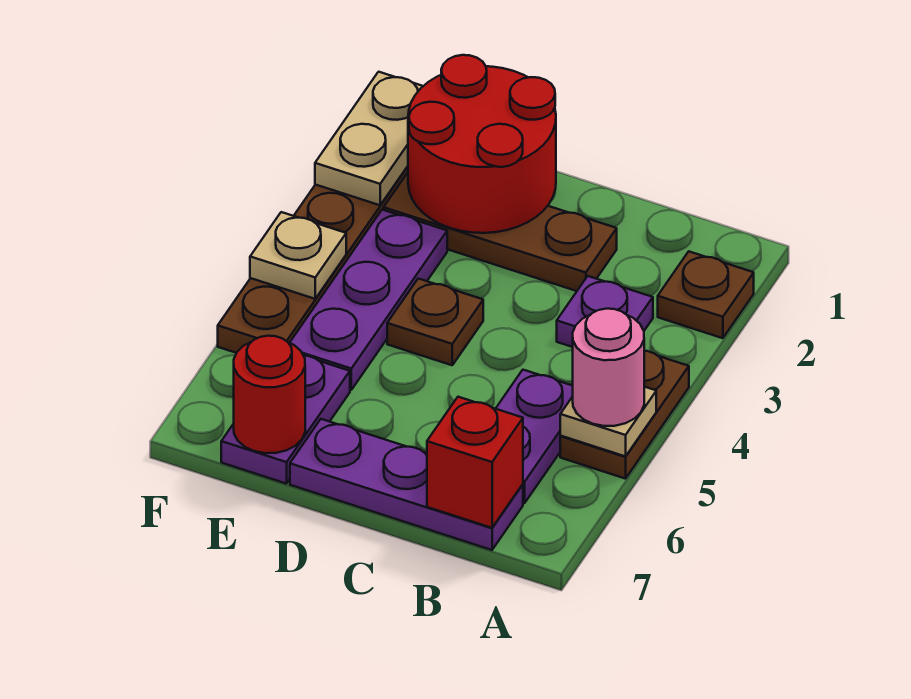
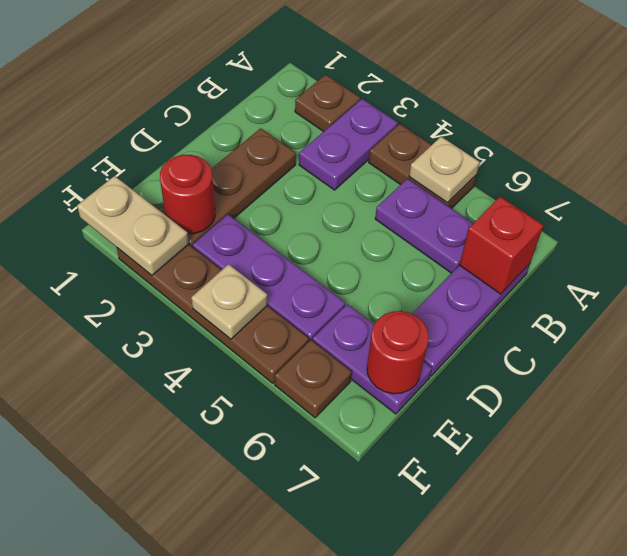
pink 1x1 round brick [573,309,644,426] -> none
purple 1x1 plate [557,276,653,347] -> purple 1x2 plate [299,99,398,190]
red 2x2 round brick [408,55,556,233] -> red 1x1 round brick [160,155,215,234]
brown 1x1 plate [387,279,483,365] -> brown 1x1 plate moved to [275,340,352,418]

